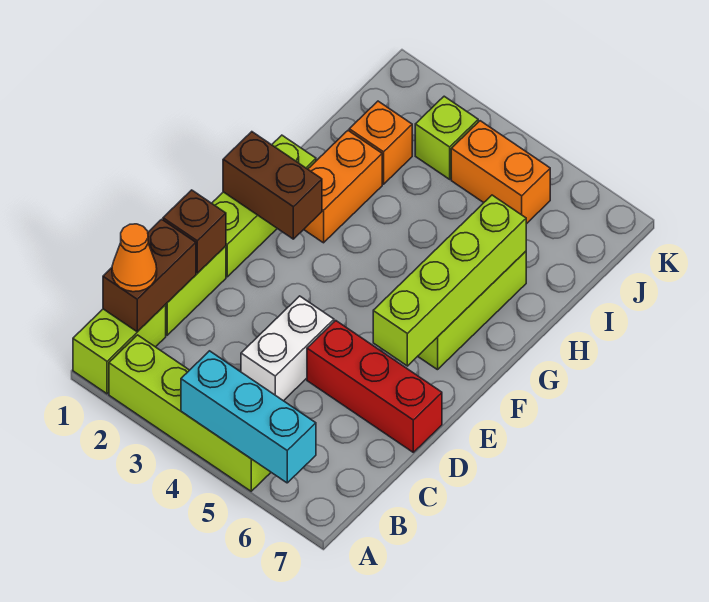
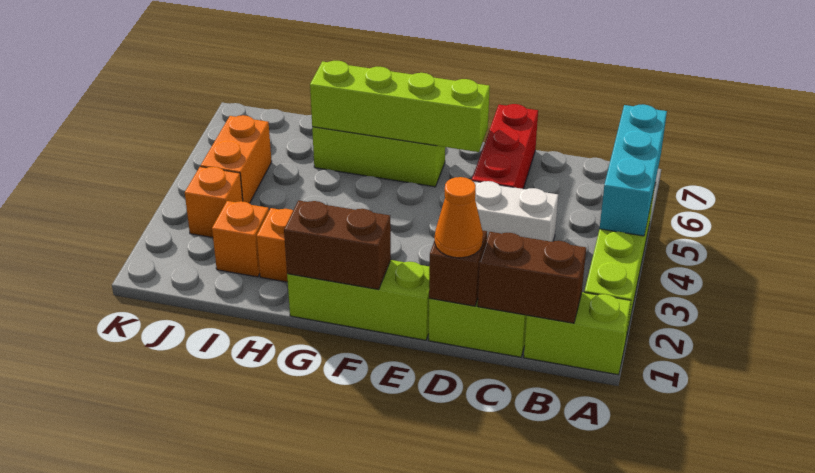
orange 1x1 cone [112,224,157,292] -> orange 1x1 cone moved to [435,177,483,258]
brown 1x2 brick [223,132,322,239] -> brown 1x2 brick turned to [284,201,391,290]
lime 1x1 brick [415,96,478,179] -> orange 1x1 brick [185,167,243,238]

